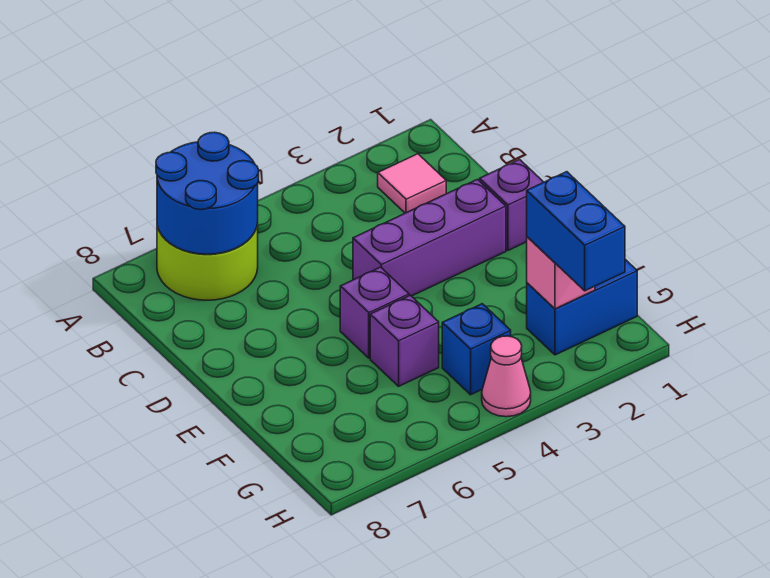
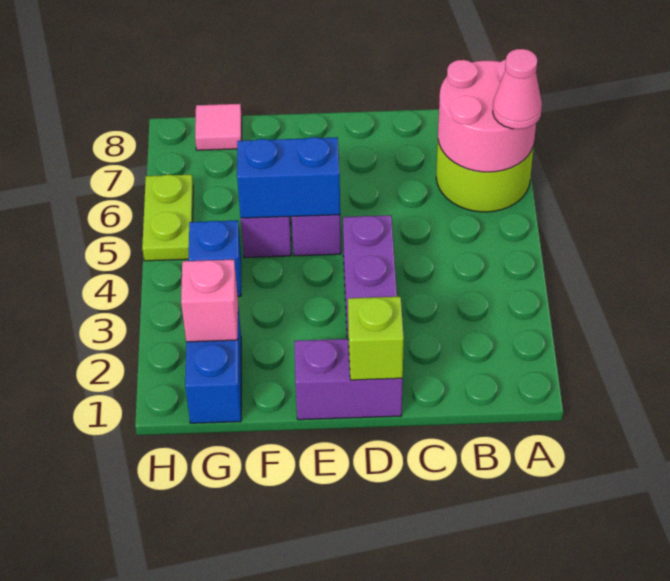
blue 2x2 round brick [156,132,259,254] -> pink 2x2 round brick [438,59,536,172]
pink 1x1 tile [378,154,446,213] -> pink 1x1 tile moved to [195,104,242,150]
purple 1x1 brick [480,159,543,250] -> purple 1x2 brick [294,339,403,420]
none -> lime 1x1 brick [348,297,404,380]
blue 1x2 brick [527,172,625,291] -> blue 1x2 brick moved to [237,137,340,218]
pink 1x1 cone [482,336,531,417] -> pink 1x1 cone moved to [493,49,542,129]
none -> lime 1x2 plate [142,175,193,261]

